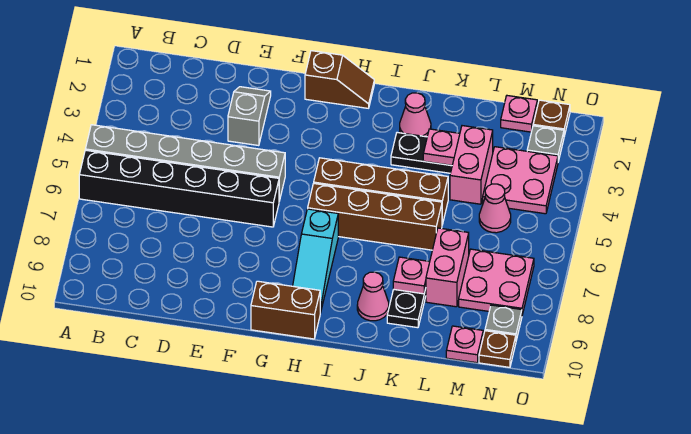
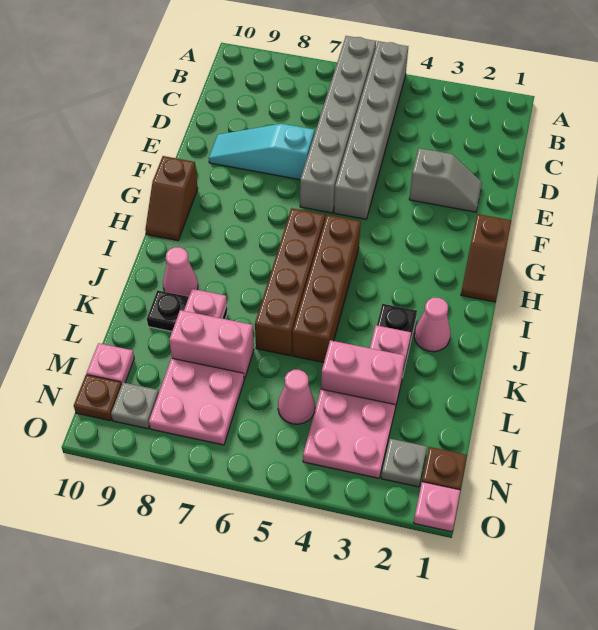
black 1x6 brick [79,150,279,227] -> grey 1x6 brick [300,36,376,213]
brown 1x2 brick [251,281,320,339] -> brown 1x2 slope [145,156,198,241]
cyan 1x3 slope [293,209,338,313] -> cyan 1x3 slope moved to [209,124,314,180]
pink 1x1 plate [501,96,537,132] -> pink 1x1 plate moved to [414,482,460,532]

